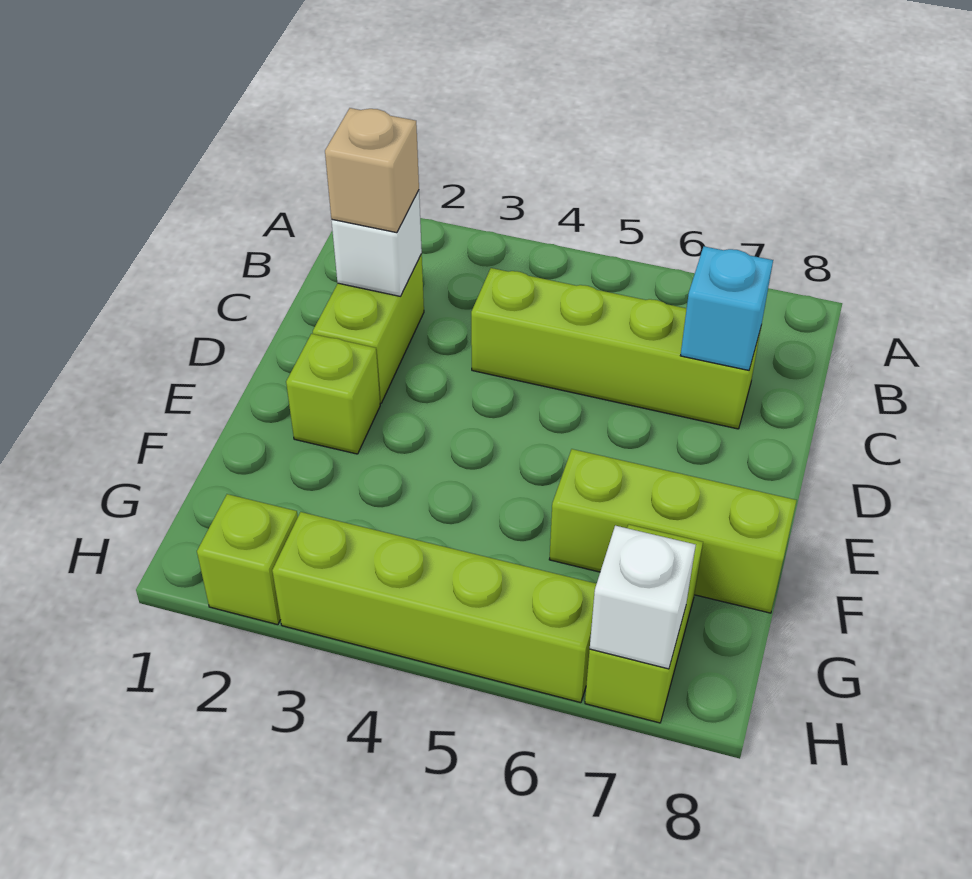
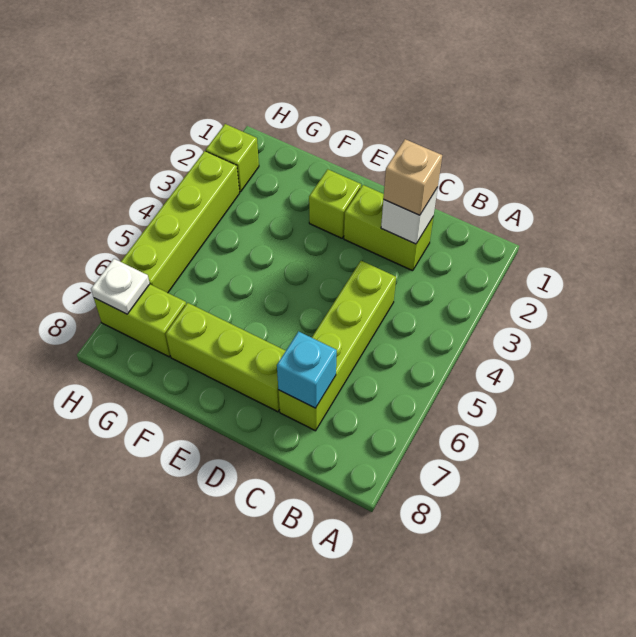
lime 1x3 brick [549,449,797,613] -> lime 1x3 brick turned to [166,303,285,412]
white 1x1 brick [590,526,696,669] -> white 1x1 plate [91,259,150,314]

